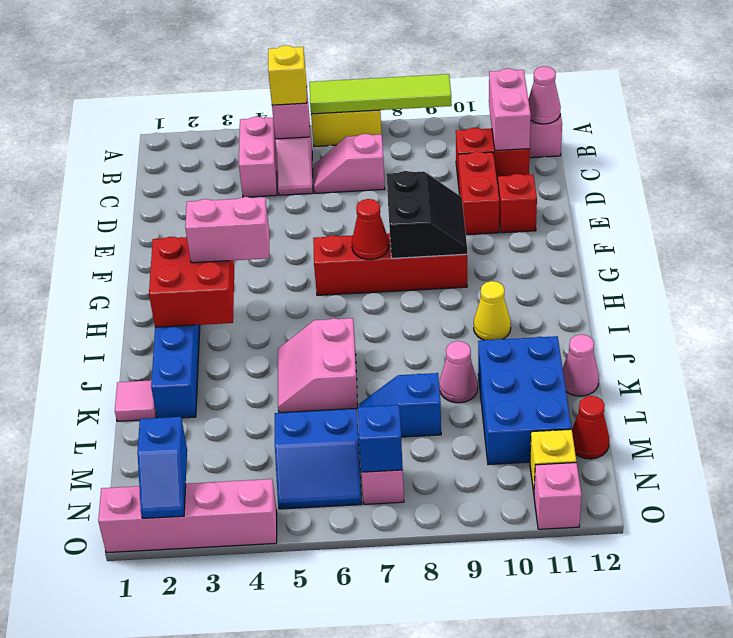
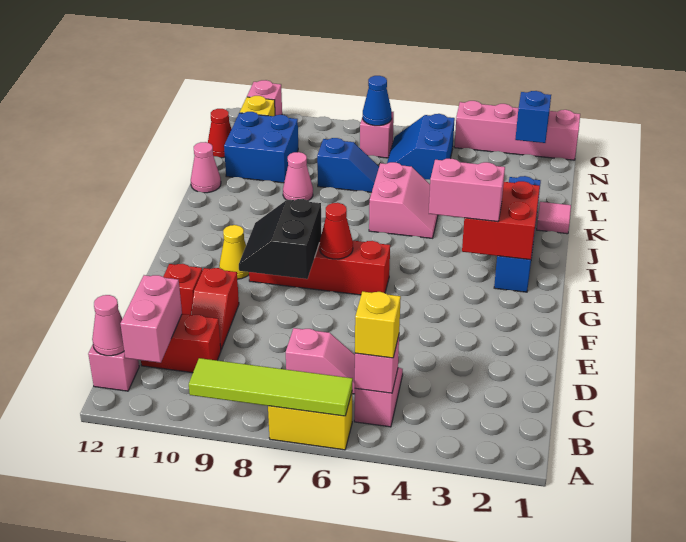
pink 1x2 brick [239,117,277,197] -> none
red 1x2 brick [458,151,499,235] -> red 1x2 slope [191,268,239,350]
yellow 1x1 cone [474,281,511,340] -> yellow 1x1 cone moved to [219,225,249,279]
blue 2x3 brick [478,336,571,465] -> blue 2x2 brick [224,112,298,183]
blue 2x2 slope [275,409,362,509] -> blue 2x2 slope turned to [387,114,455,179]
blue 1x1 brick [358,405,403,472] -> blue 1x1 cone [363,76,392,126]

